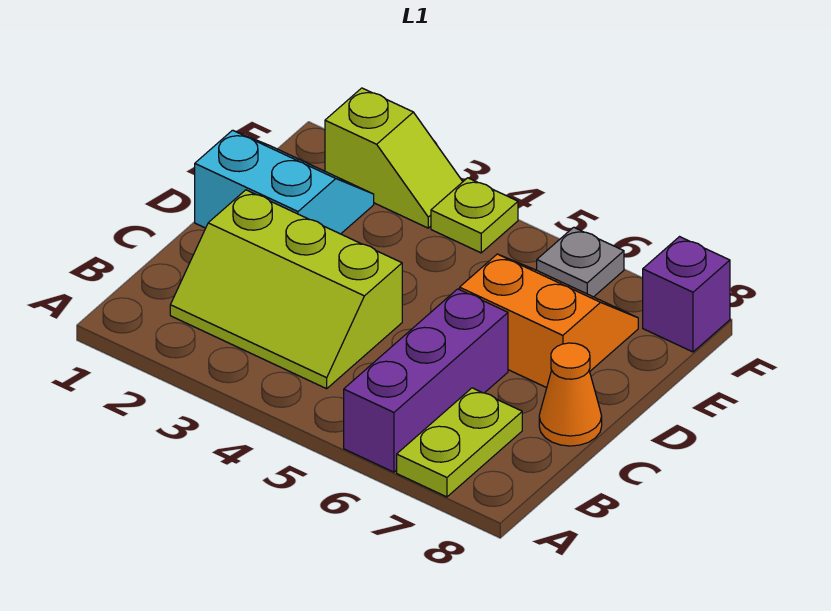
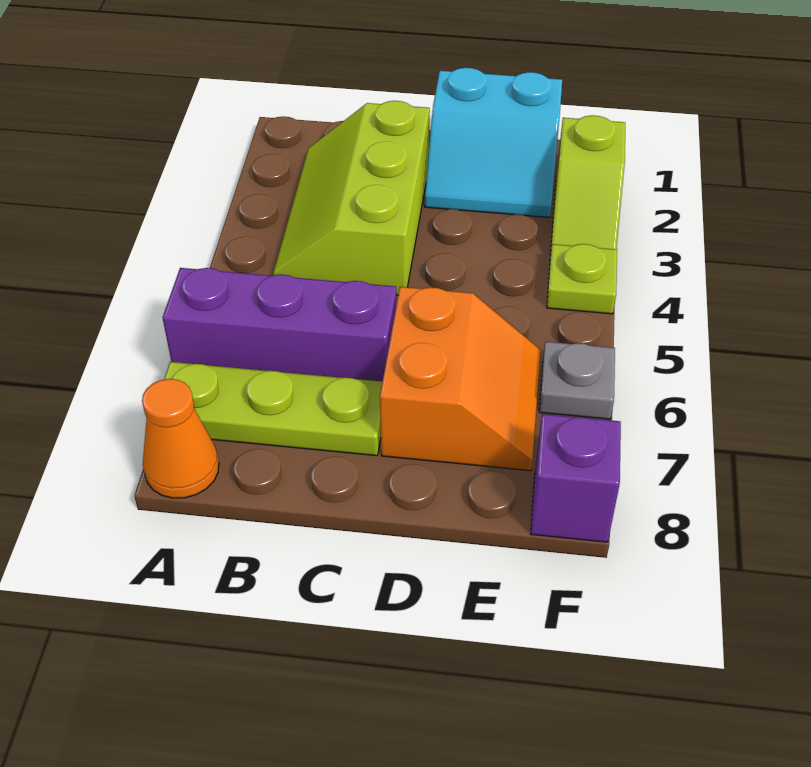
lime 1x2 plate [397,388,522,497] -> lime 1x3 plate [164,362,382,456]
orange 1x1 cone [539,343,602,446] -> orange 1x1 cone moved to [142,379,219,498]
cyan 2x2 slope [195,130,374,234] -> cyan 2x2 slope turned to [425,68,562,217]

